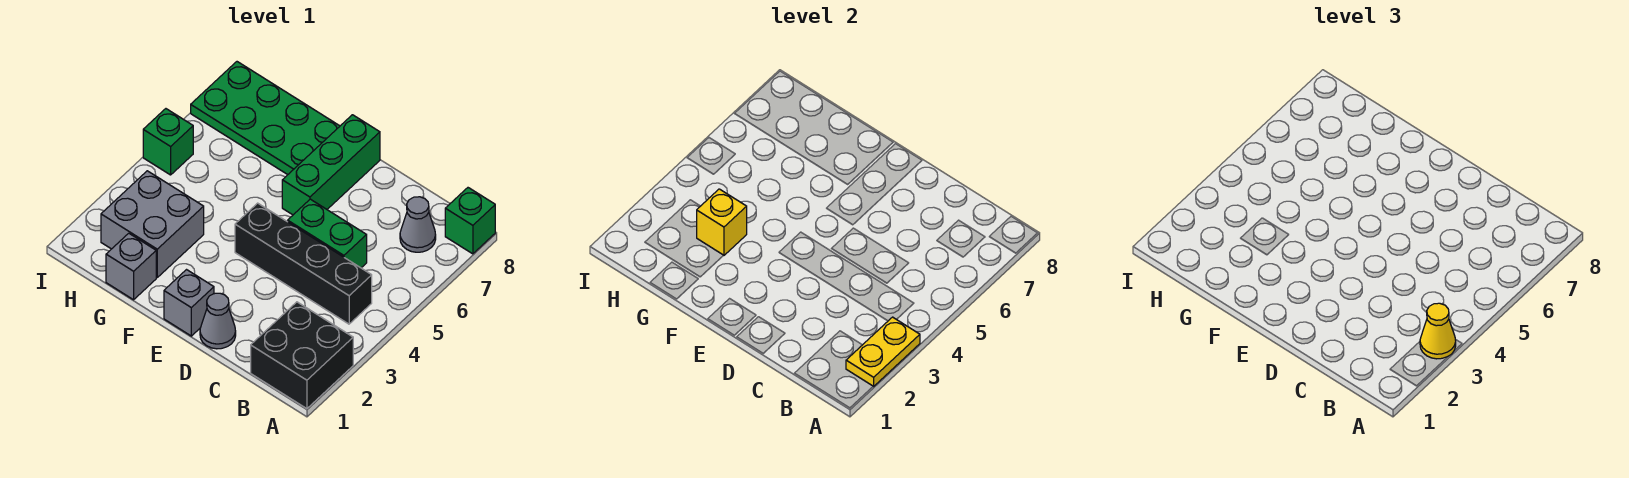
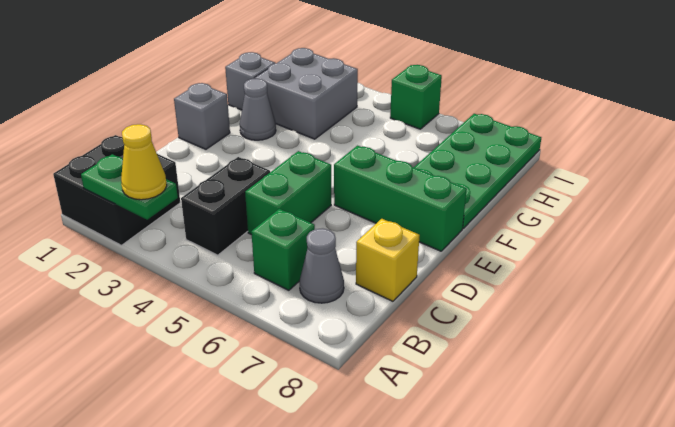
yellow 1x2 plate [846,317,920,387] -> green 1x2 plate [81,154,178,220]
green 1x1 brick [445,188,495,254] -> green 1x1 brick moved to [251,209,315,290]
black 1x4 brick [235,203,372,324] -> black 1x2 brick [181,157,270,255]
grey 1x1 cone [200,293,236,349] -> grey 1x1 cone moved to [240,78,276,140]
yellow 1x1 brick [697,189,747,255] -> yellow 1x1 brick moved to [356,219,420,301]

